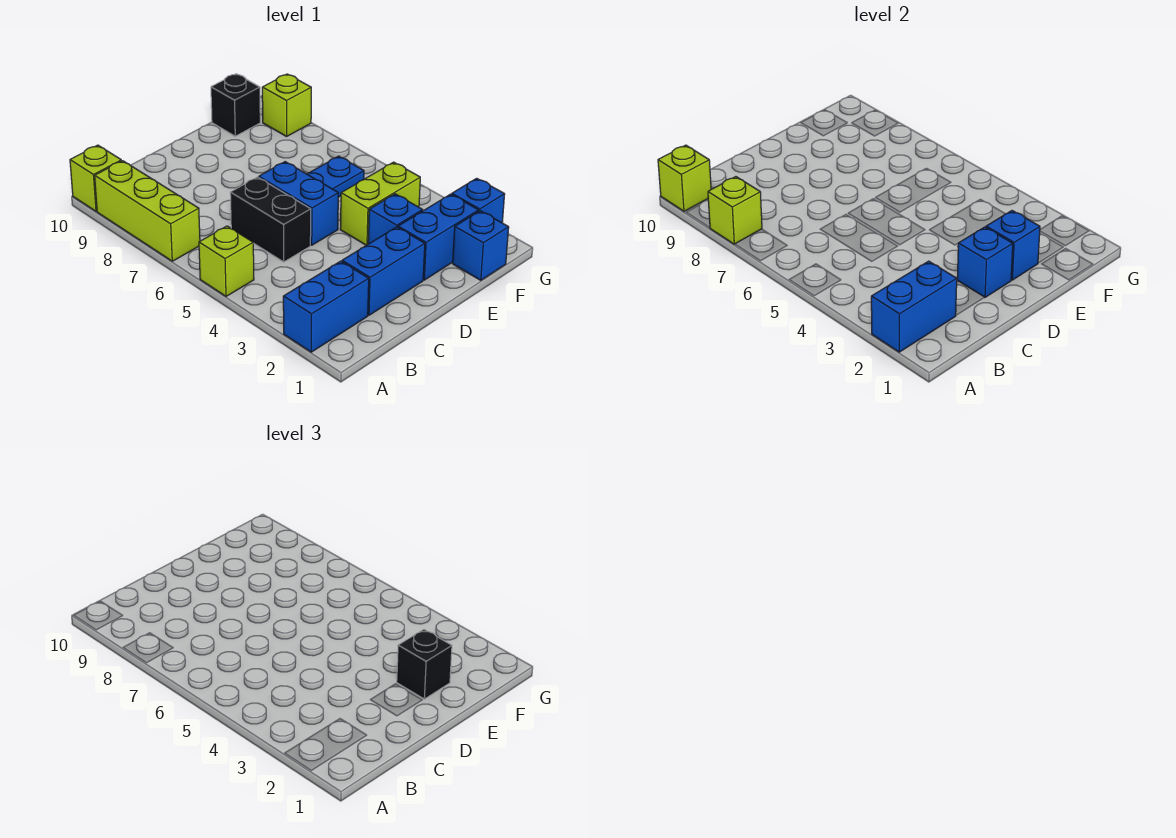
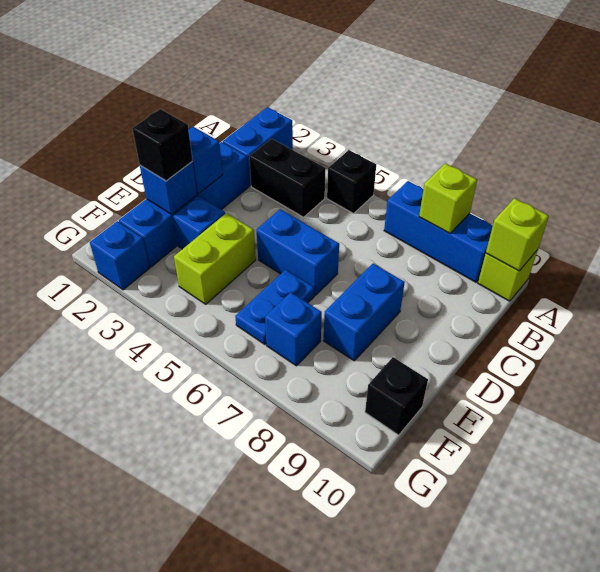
blue 1x2 brick [871,261,957,352] -> blue 1x2 brick moved to [324,264,405,361]
lime 1x1 brick [199,226,254,296] -> black 1x1 brick [327,150,376,213]
lime 1x3 brick [95,161,200,261] -> blue 1x3 brick [384,181,493,282]
black 1x2 brick [230,177,311,262] -> black 1x2 brick moved to [249,139,326,217]
blue 1x1 brick [453,211,509,280] -> blue 1x1 brick moved to [265,292,322,366]
lime 1x1 brick [262,74,311,136] -> none

